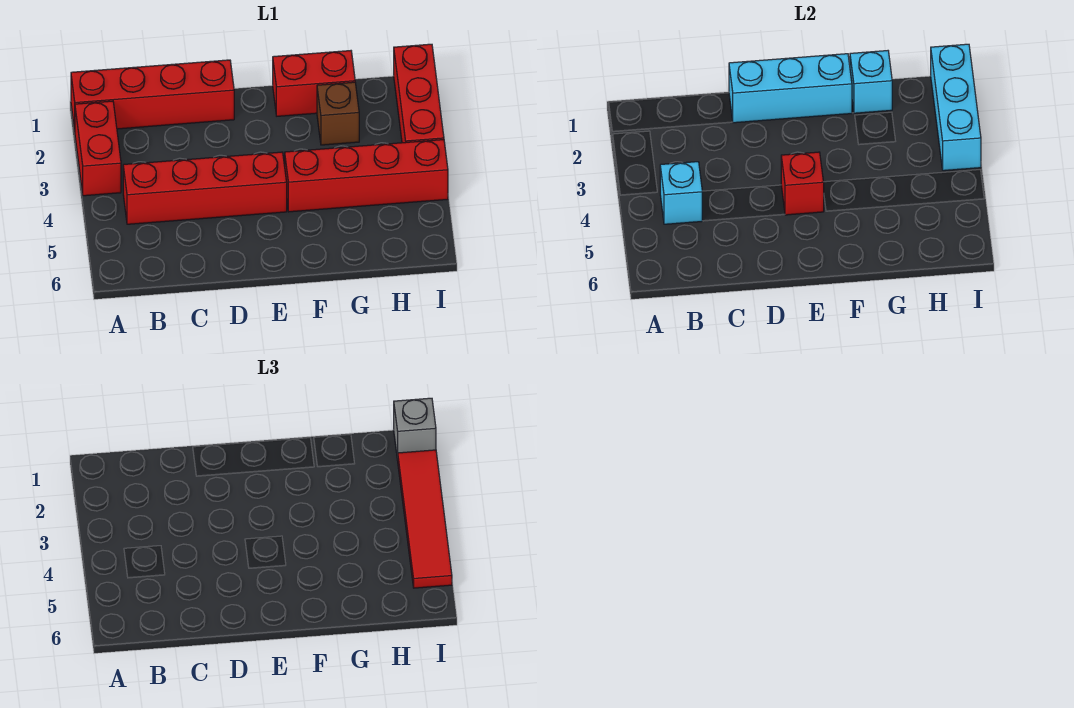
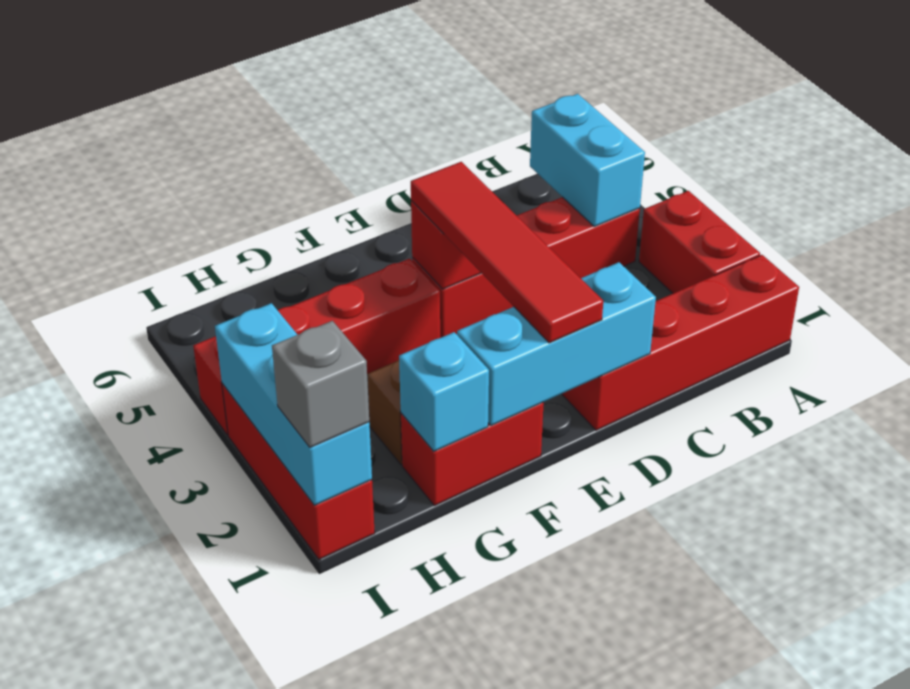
cyan 1x1 brick [660,162,702,224] -> cyan 1x2 brick [530,94,645,227]
red 1x4 tile [398,450,452,588] -> red 1x4 tile moved to [411,162,603,343]

